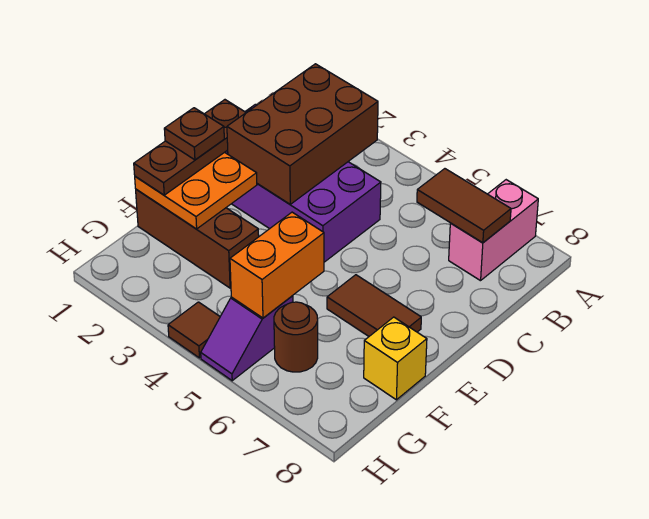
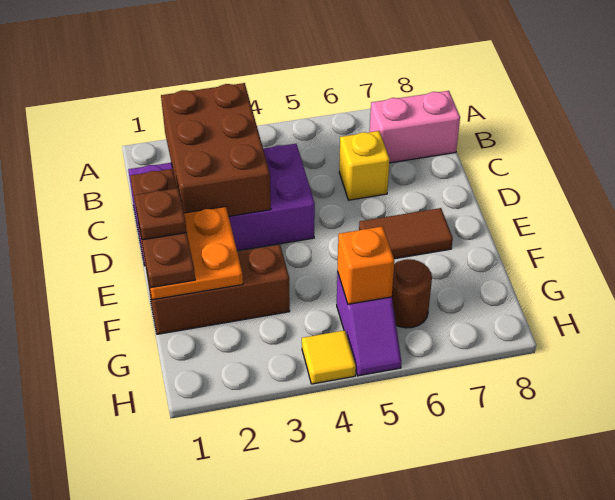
pink 1x2 brick [449,180,538,281] -> pink 1x2 brick turned to [370,91,460,163]
brown 1x2 tile [417,169,511,243] -> none
orange 1x2 brick [230,212,324,318] -> orange 1x1 brick [337,226,394,304]
yellow 1x1 brick [364,317,427,400] -> yellow 1x1 brick moved to [339,131,390,200]
brown 1x1 tile [168,302,220,358] -> yellow 1x1 tile [302,330,356,384]

